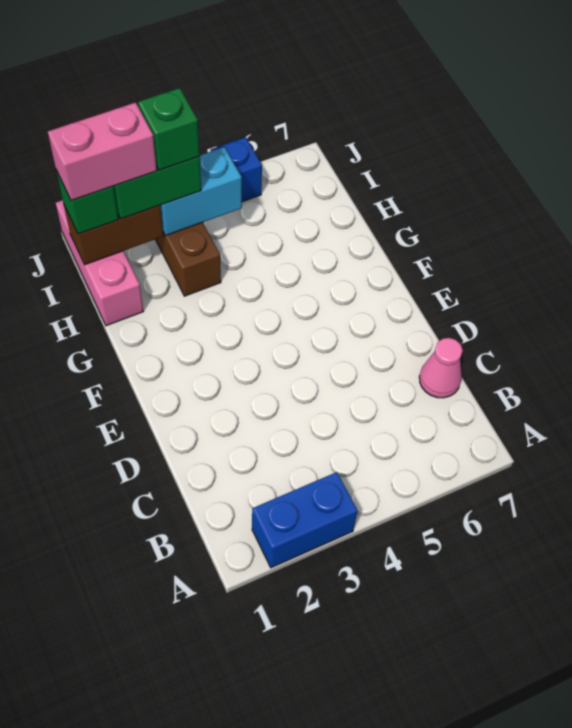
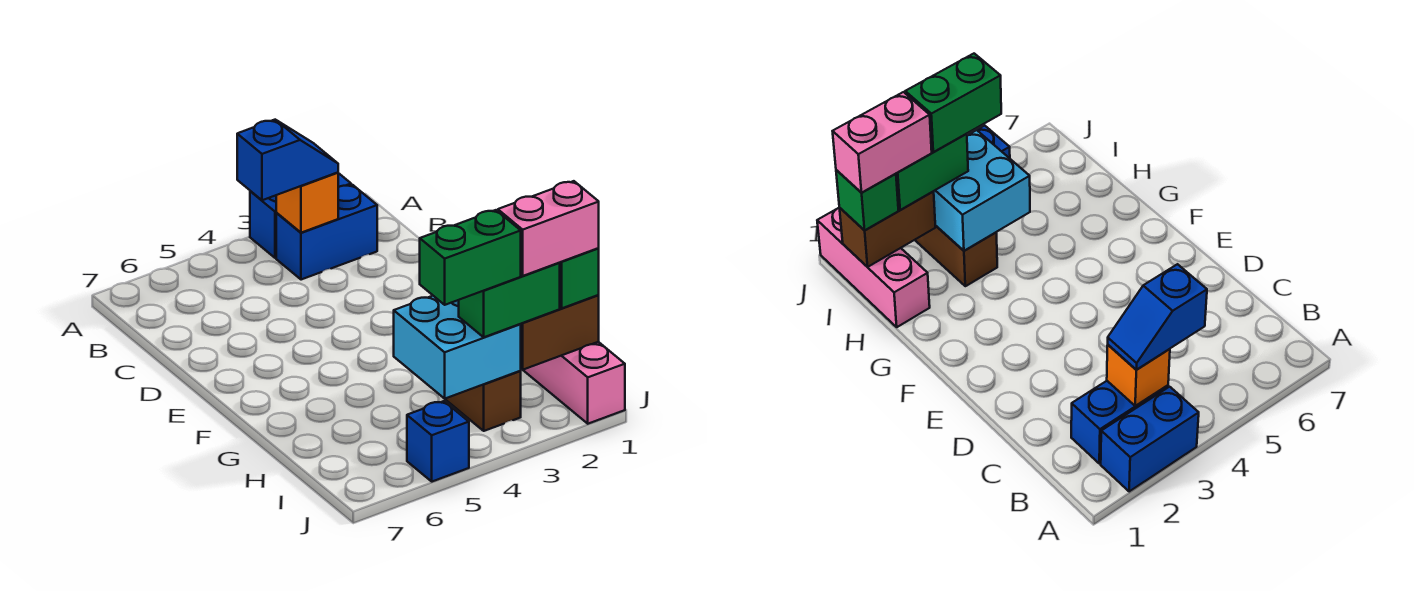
none -> blue 1x2 brick [276,185,377,280]
none -> orange 1x1 brick [276,172,338,233]
none -> blue 1x2 slope [237,120,338,200]
pink 1x1 cone [419,338,463,398] -> none
cyan 1x2 brick [160,147,242,236] -> cyan 2x2 brick [394,296,521,399]
green 1x1 brick [138,88,200,170] -> green 1x2 brick [420,210,521,305]

